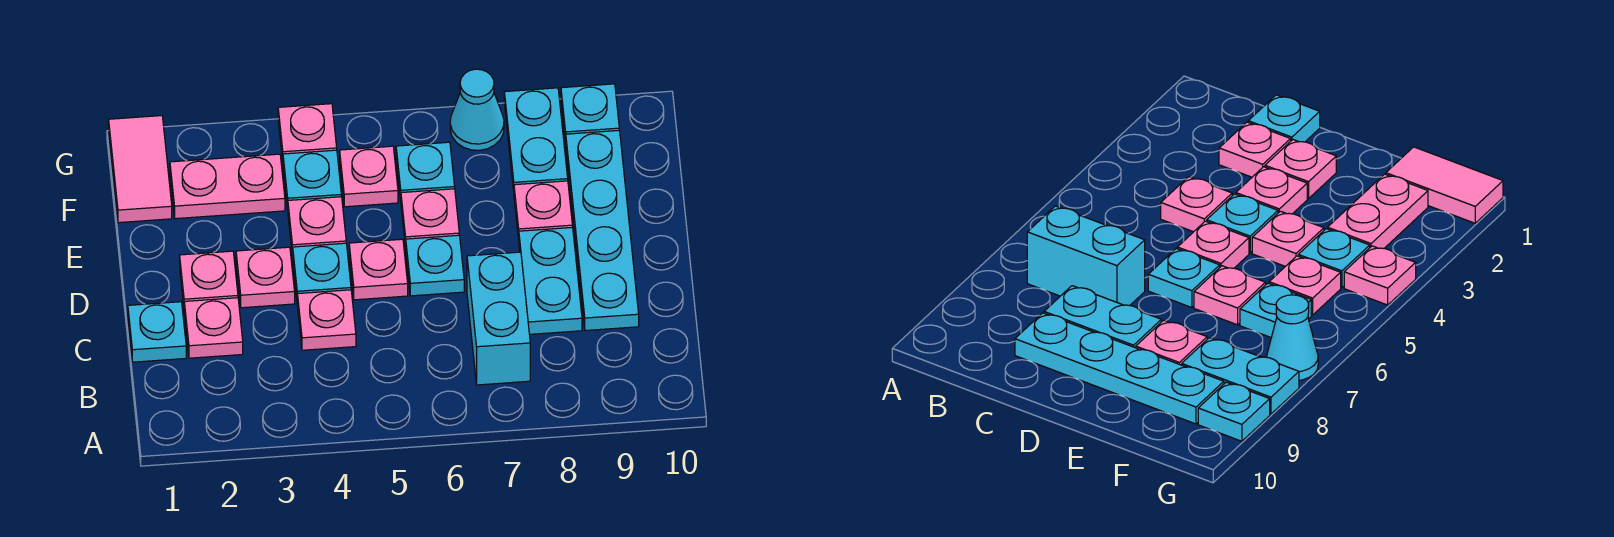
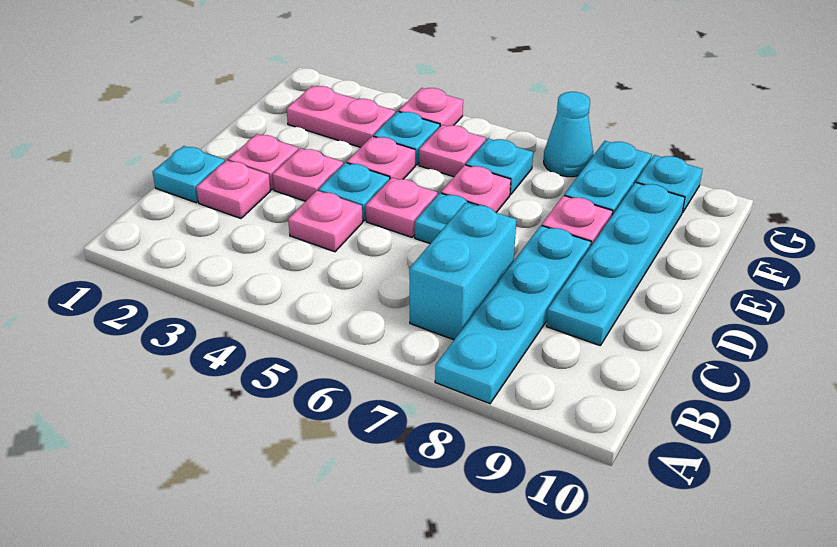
cyan 1x2 plate [519,227,582,334] -> cyan 1x4 plate [435,226,591,404]
pink 1x2 tile [109,116,172,223] -> none

